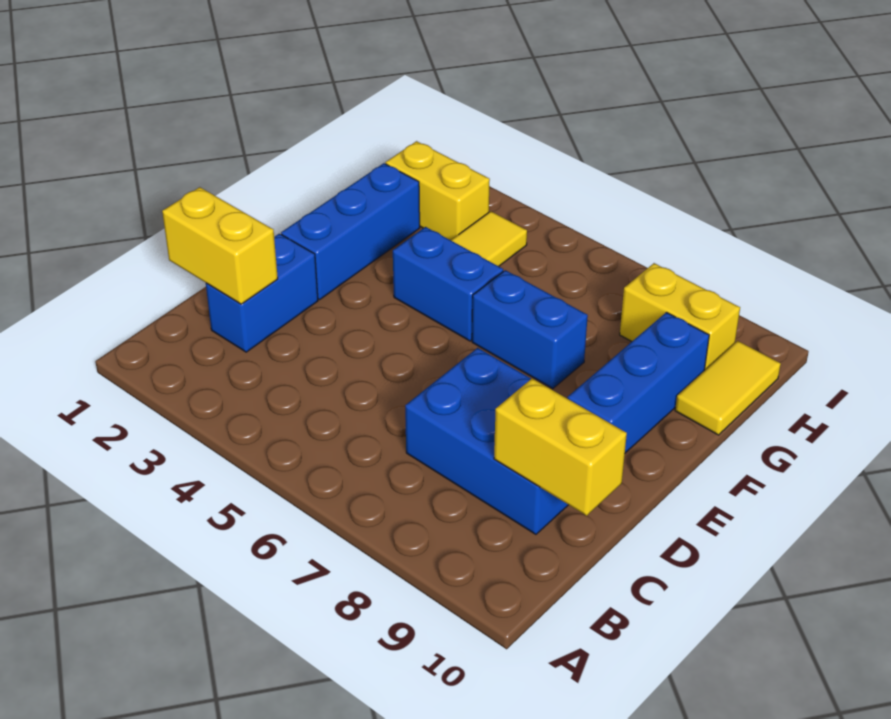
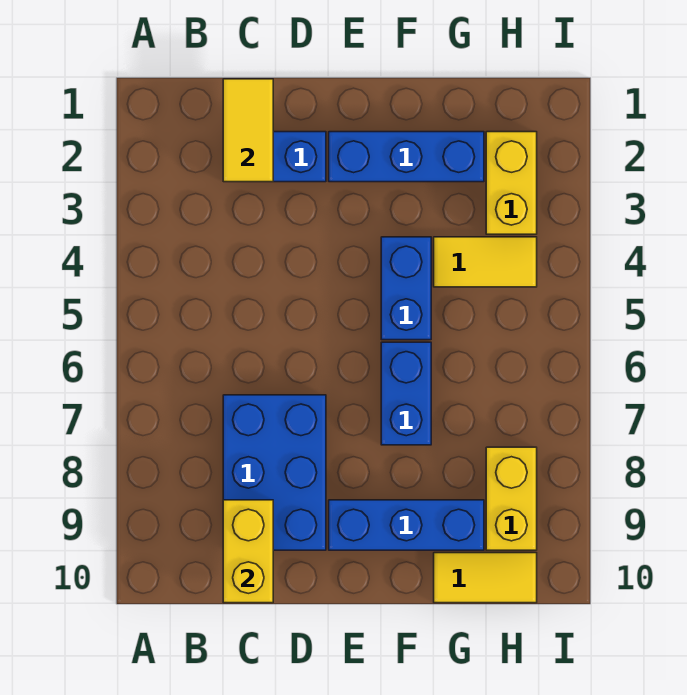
yellow 1x2 brick [162,187,278,304] -> yellow 1x2 tile [223,79,273,182]

